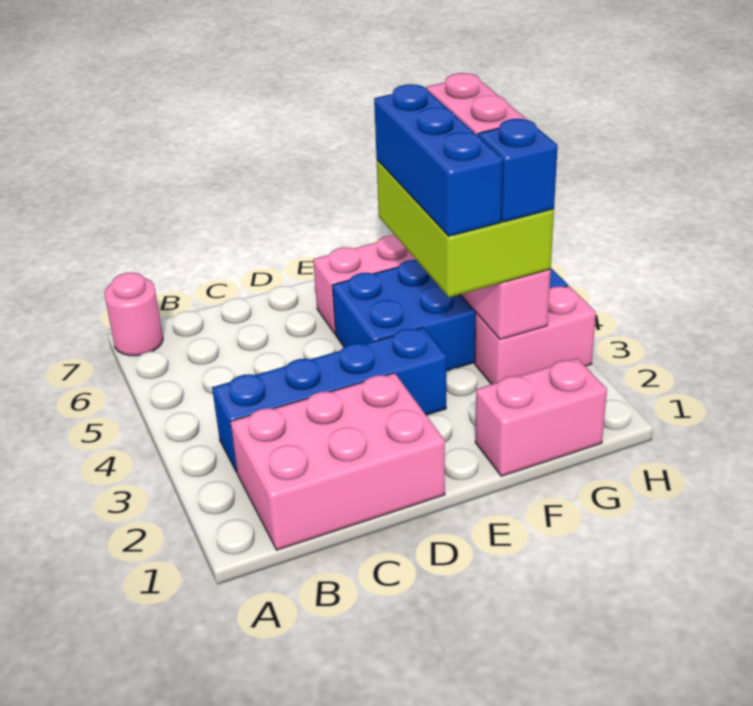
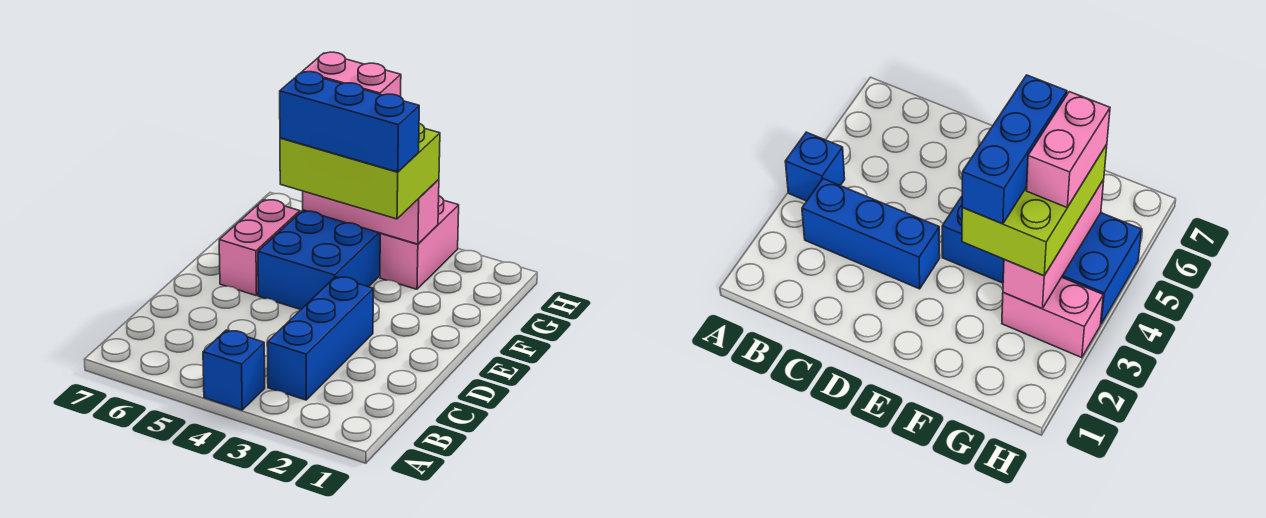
pink 1x1 round brick [104,272,163,356] -> none
pink 2x3 brick [230,373,445,550] -> none
blue 1x4 brick [212,327,446,472] -> blue 1x3 brick [267,277,373,400]
pink 1x2 brick [475,358,607,476] -> none
blue 1x1 brick [478,119,558,222] -> blue 1x1 brick moved to [203,330,265,410]

